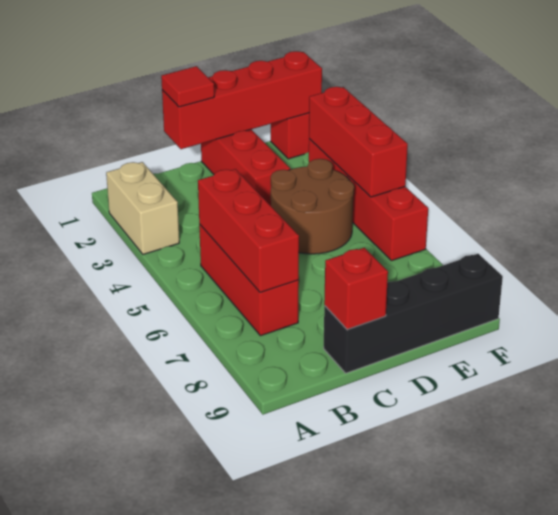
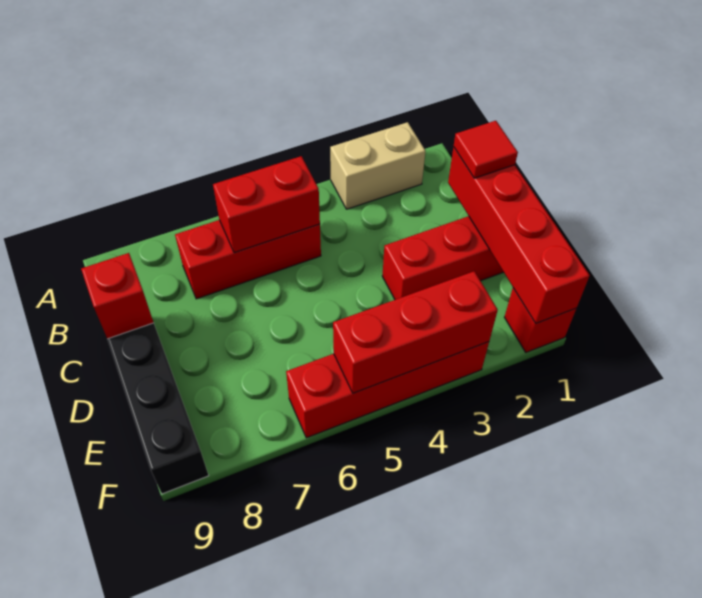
red 1x3 brick [198,169,299,292] -> red 1x2 brick [213,156,320,253]
brown 2x2 round brick [271,159,354,254] -> none

